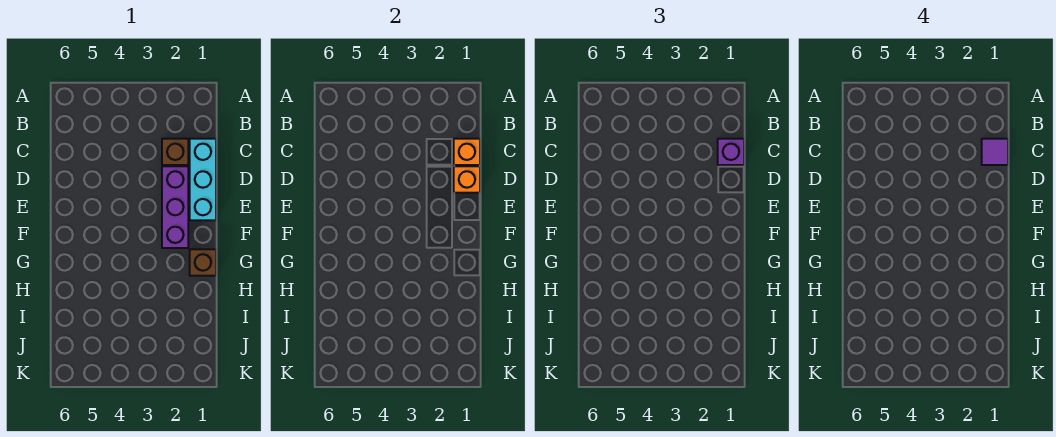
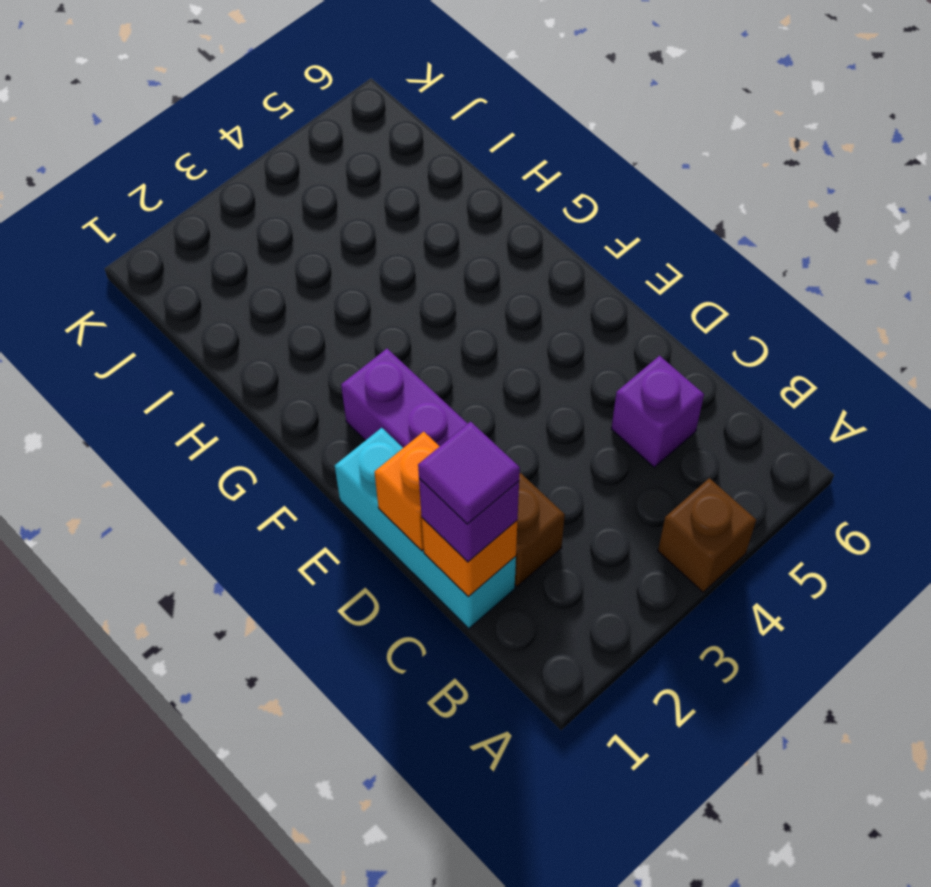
none -> purple 1x1 brick [611,356,704,467]
brown 1x1 brick [190,249,216,276] -> brown 1x1 brick moved to [658,478,756,592]

